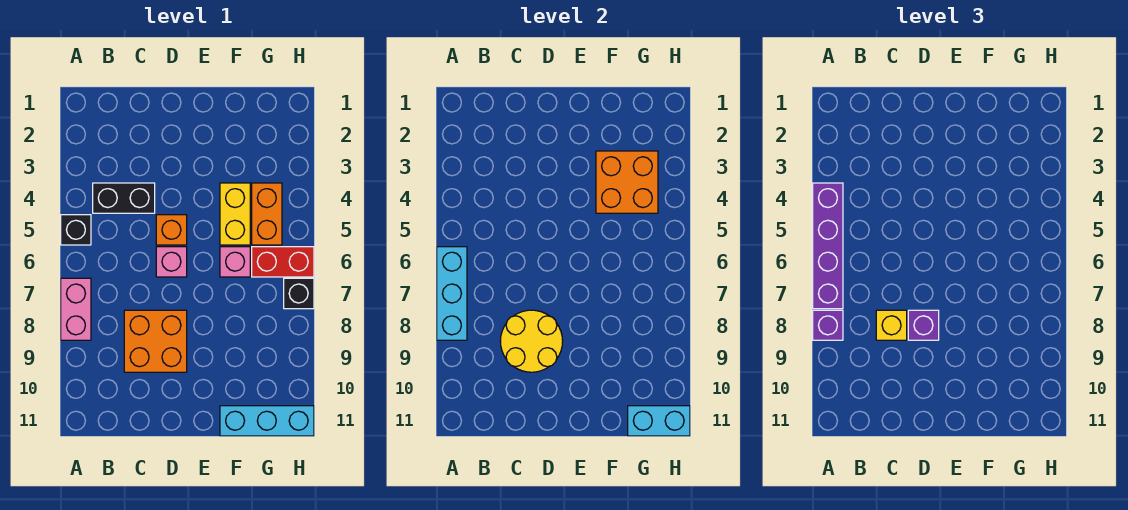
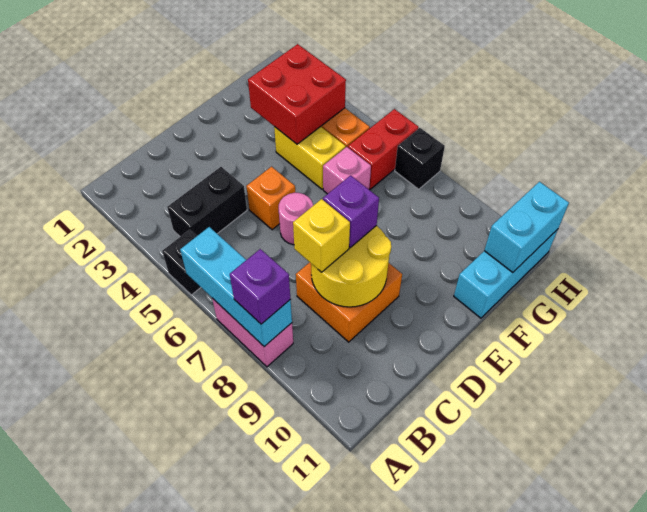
purple 1x4 brick [813,183,843,309] -> none
pink 1x1 brick [156,247,187,277] -> pink 1x1 round brick [279,193,313,245]
orange 2x2 brick [596,151,658,213] -> red 2x2 brick [248,44,346,144]

